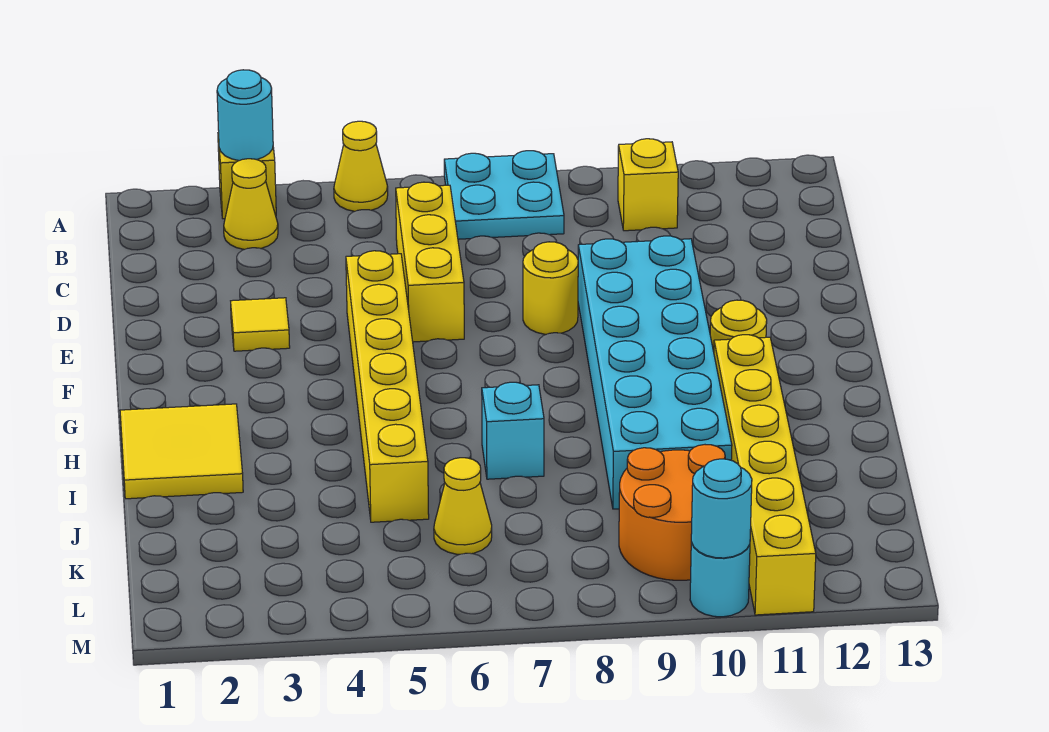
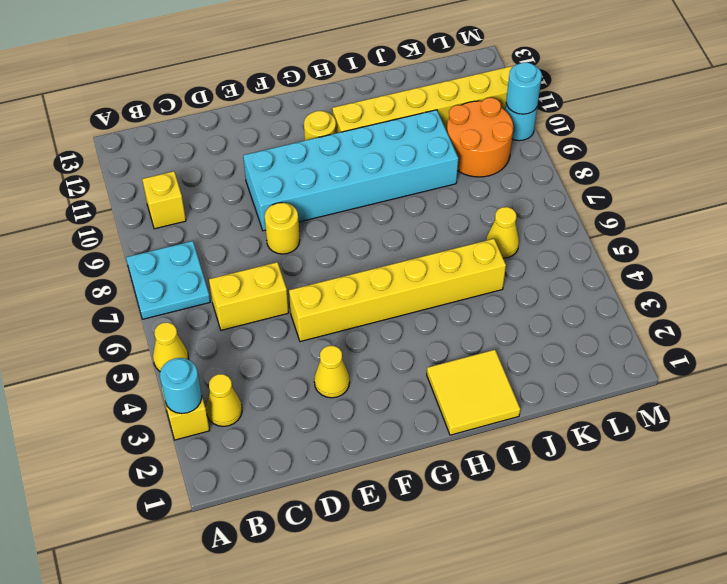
yellow 1x3 brick [396,182,464,342] -> yellow 1x2 brick [209,262,289,330]
yellow 1x1 tile [231,298,290,351] -> yellow 1x1 cone [314,346,350,398]
cyan 1x1 brick [482,382,544,479] -> none

